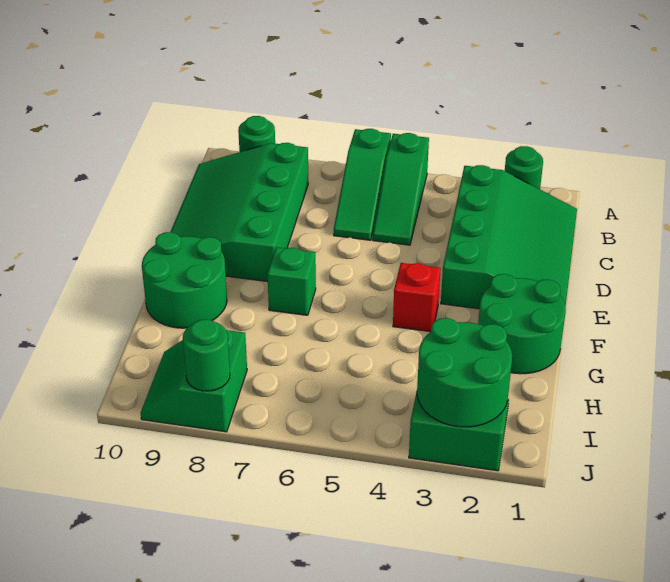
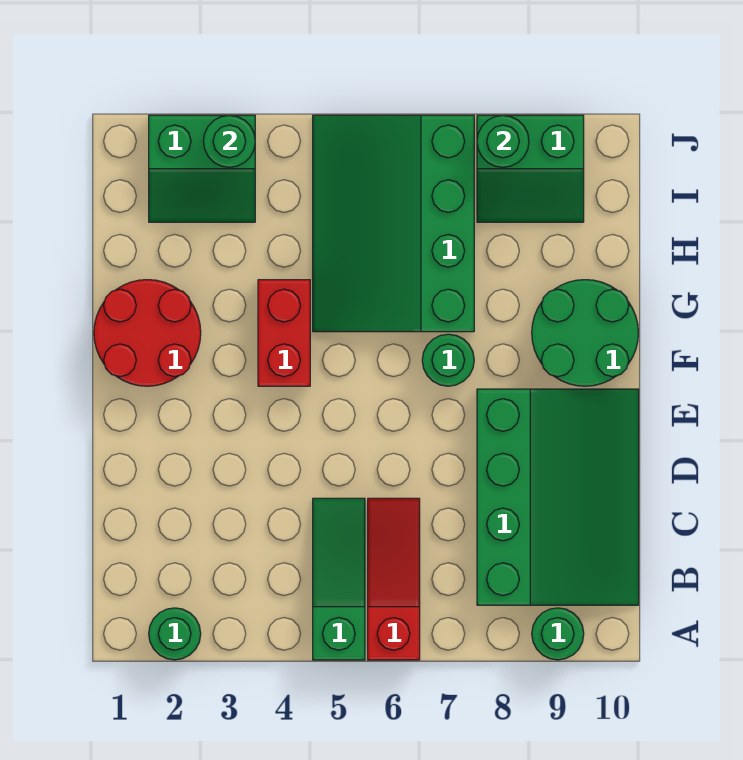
green 1x3 slope [334,129,391,240] -> red 1x3 slope [368,498,420,660]
green 3x4 slope [441,165,577,309] -> green 3x4 slope moved to [313,115,474,332]
green 2x2 round brick [478,274,566,374] -> red 2x2 round brick [94,280,201,386]
red 1x1 brick [393,263,441,332] -> red 1x2 brick [258,280,310,386]
green 1x1 brick [267,247,316,315] -> green 1x1 round brick [422,334,474,386]
green 2x2 round brick [417,318,512,427] -> green 1x1 round brick [203,115,255,167]
green 2x2 slope [141,330,247,432] -> green 2x2 slope turned to [477,115,584,222]

